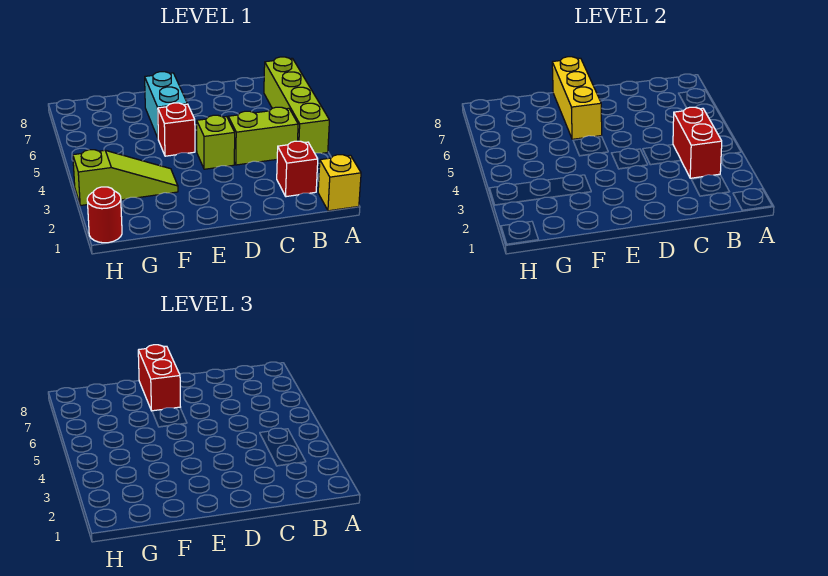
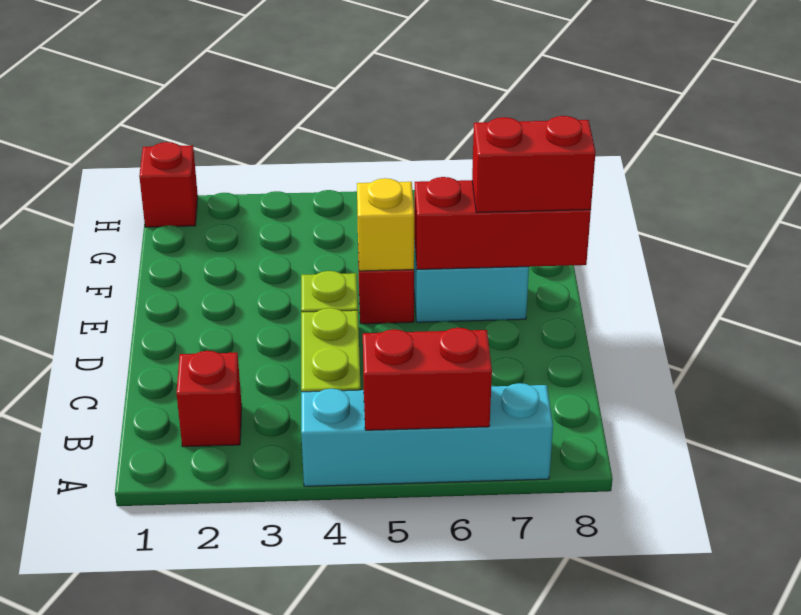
yellow 1x1 brick [318,155,361,211] -> yellow 1x1 brick moved to [357,178,414,271]
lime 1x4 brick [264,57,329,153] -> cyan 1x4 brick [301,383,553,486]
red 1x2 brick [673,107,722,178] -> red 1x2 brick moved to [363,328,492,430]
yellow 1x3 brick [552,57,602,139] -> red 1x3 brick [414,177,591,269]
lime 1x3 slope [73,150,178,206] -> none
red 1x1 round brick [87,187,122,243] -> red 1x1 brick [139,142,198,227]

